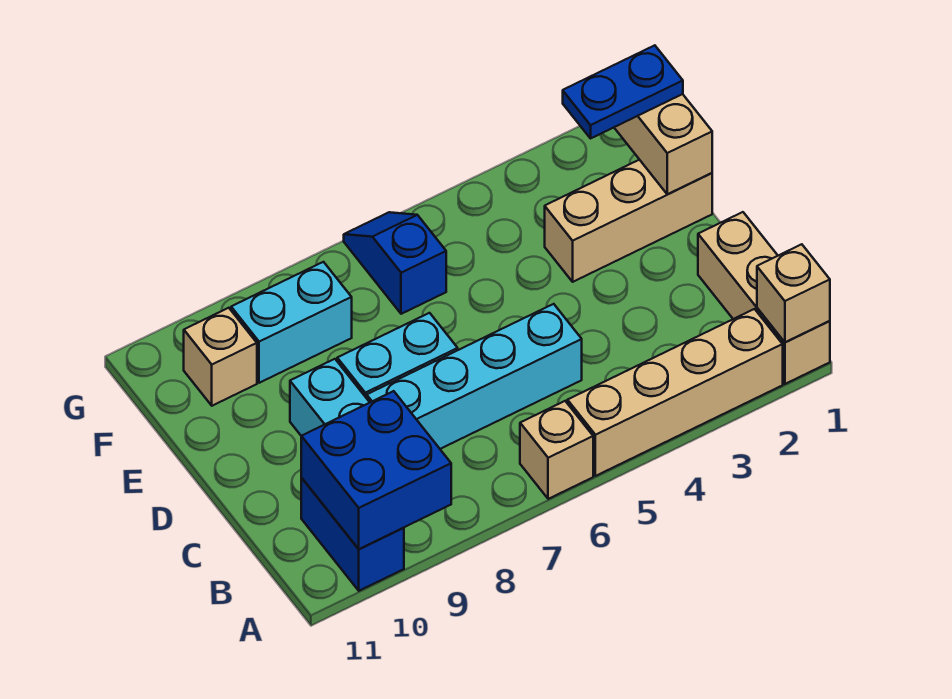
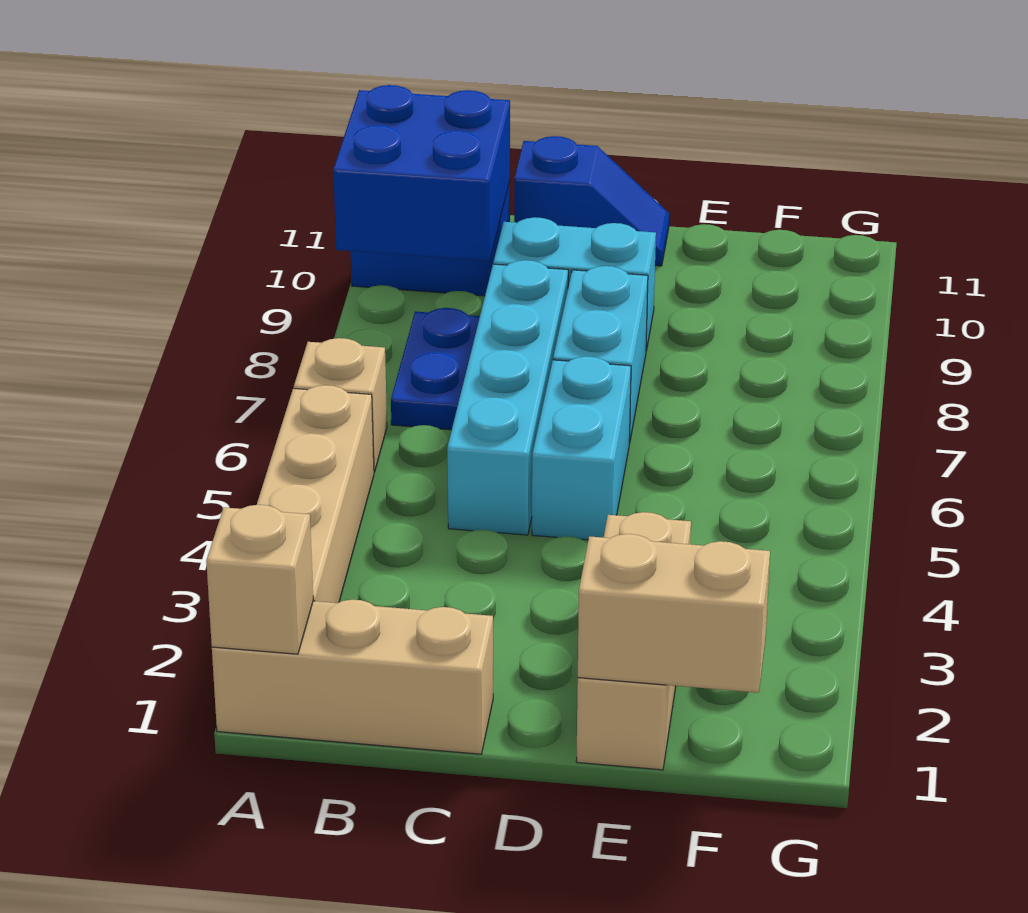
blue 1x2 plate [563,45,683,138] -> blue 1x2 plate moved to [391,308,480,430]
blue 1x2 slope [344,212,446,314] -> blue 1x2 slope moved to [514,136,669,266]
cyan 1x2 brick [231,262,352,383] -> cyan 1x2 brick moved to [532,356,631,540]
tan 1x1 brick [184,308,257,406] -> none

